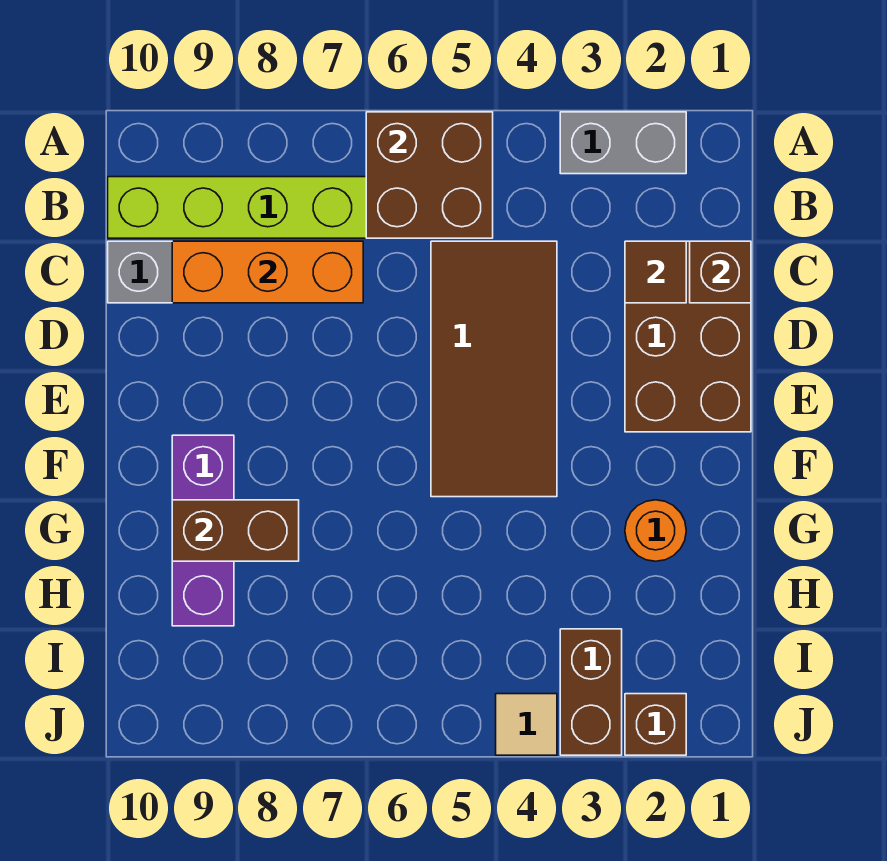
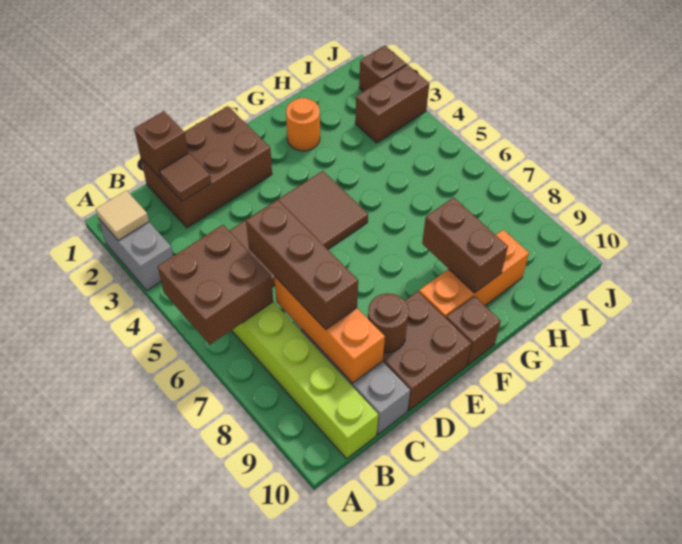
none -> brown 1x3 brick [246,200,358,329]
none -> brown 2x2 brick [383,291,471,411]
none -> brown 1x1 round brick [368,293,409,353]
purple 1x3 brick [172,435,234,626] -> orange 1x3 brick [419,230,529,318]
none -> brown 1x1 brick [446,296,501,365]
tan 1x1 tile [496,694,557,755] -> tan 1x1 tile moved to [96,190,149,240]

